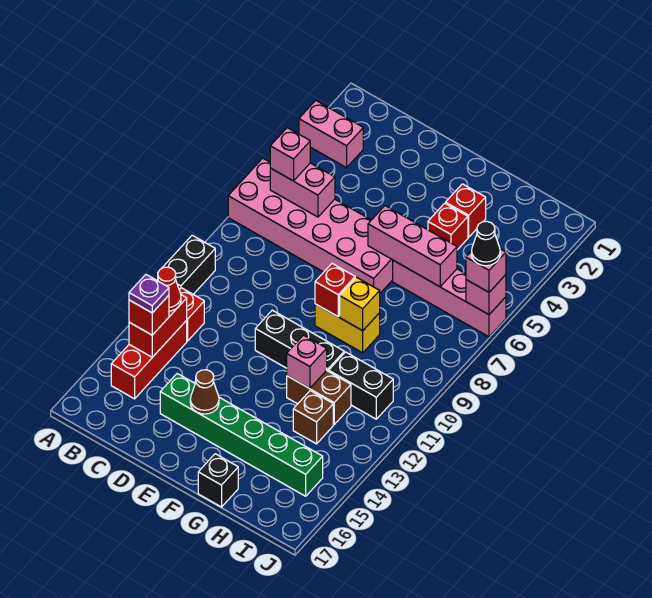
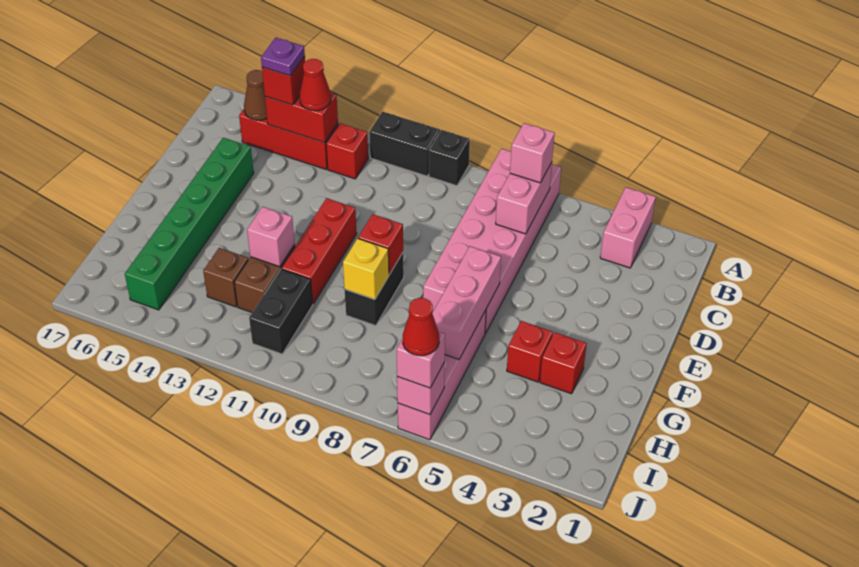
black 1x3 brick [255,310,344,371] -> red 1x3 brick [282,198,357,304]
brown 1x1 cone [190,370,219,414] -> brown 1x1 cone moved to [244,70,267,120]
yellow 1x2 brick [315,304,380,353] -> black 1x2 brick [345,253,404,326]
black 1x1 brick [198,454,238,507] -> black 1x1 brick moved to [429,130,470,186]
black 1x1 cone [472,221,500,266] -> red 1x1 cone [403,298,439,356]

